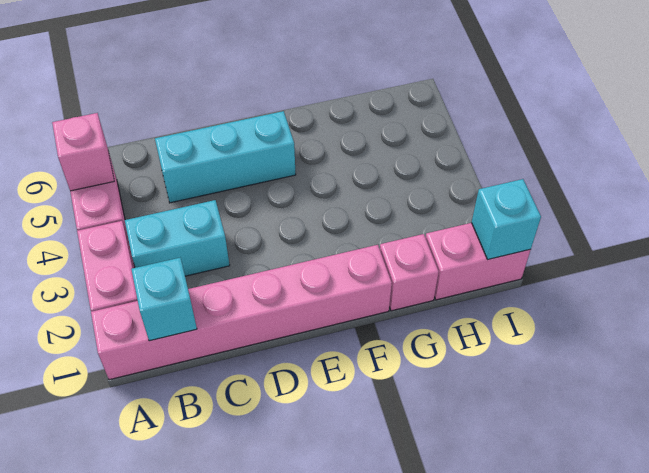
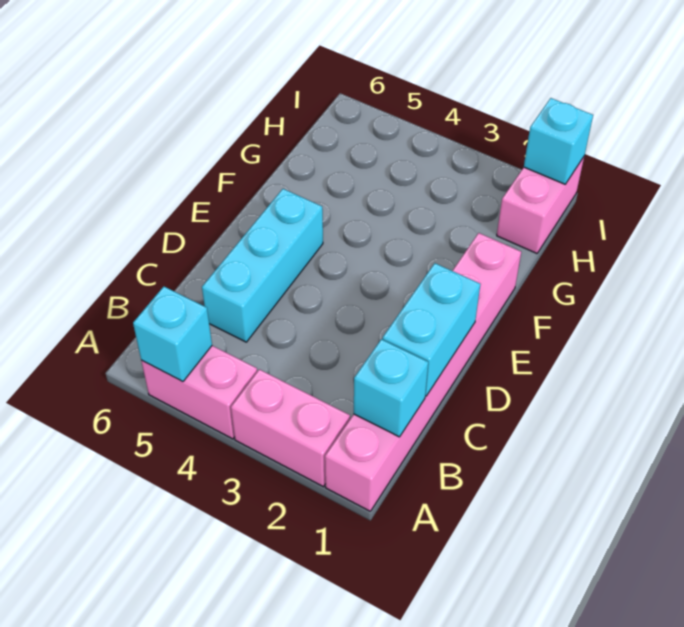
pink 1x1 brick [52,113,114,191] -> cyan 1x1 brick [133,287,212,382]
cyan 1x2 brick [125,200,230,276] -> cyan 1x2 brick moved to [382,263,480,396]
pink 1x1 brick [380,234,439,311] -> none

